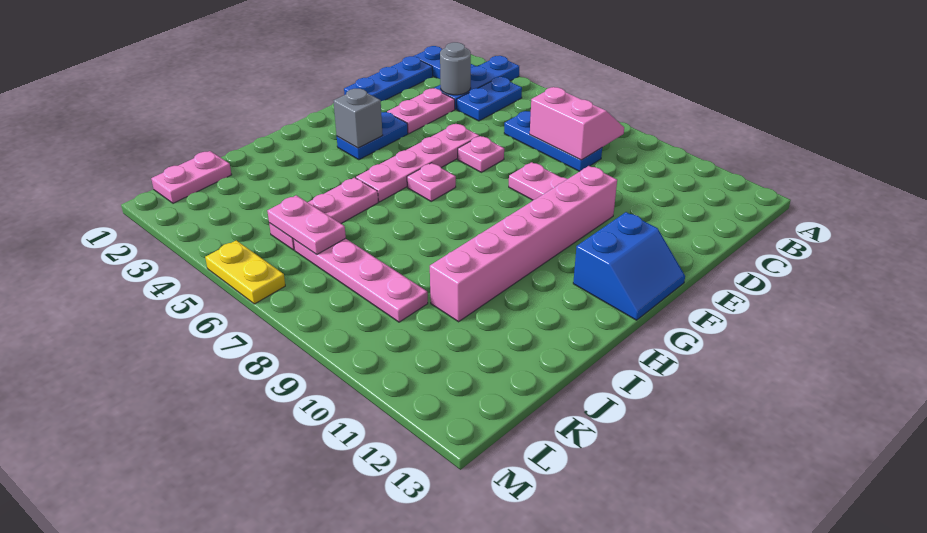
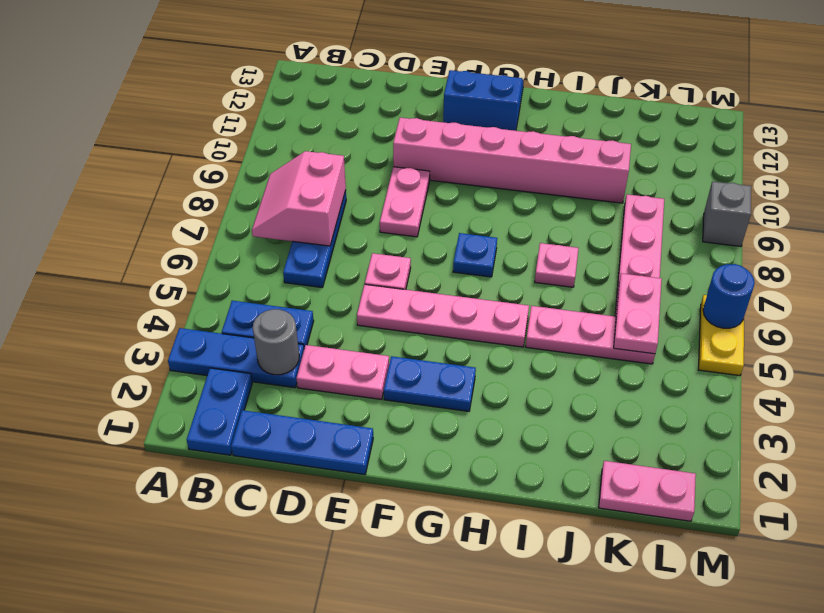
grey 1x1 brick [334,89,383,148] -> grey 1x1 brick moved to [703,181,751,246]
pink 1x1 plate [407,163,456,201] -> pink 1x1 plate moved to [535,243,579,287]
none -> blue 1x1 plate [453,233,497,277]
none -> blue 1x1 round brick [703,264,755,328]

